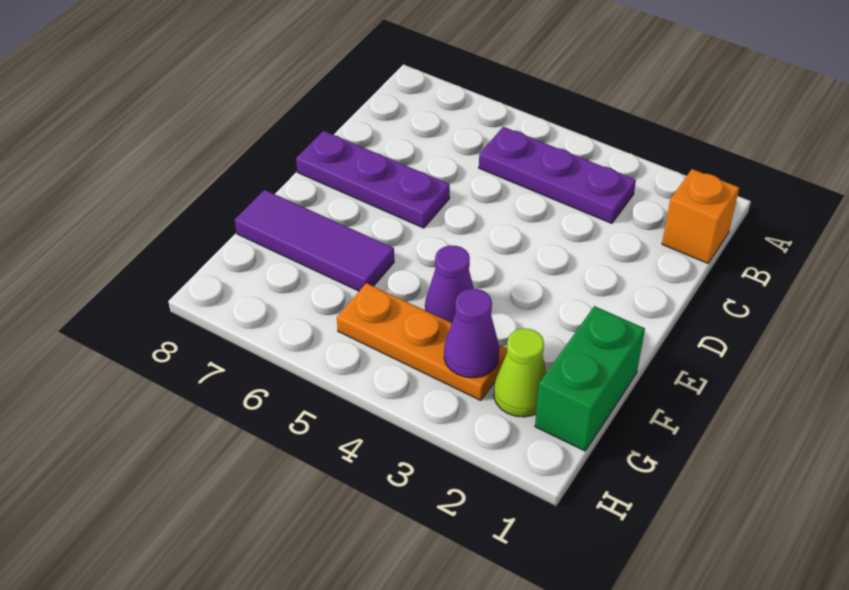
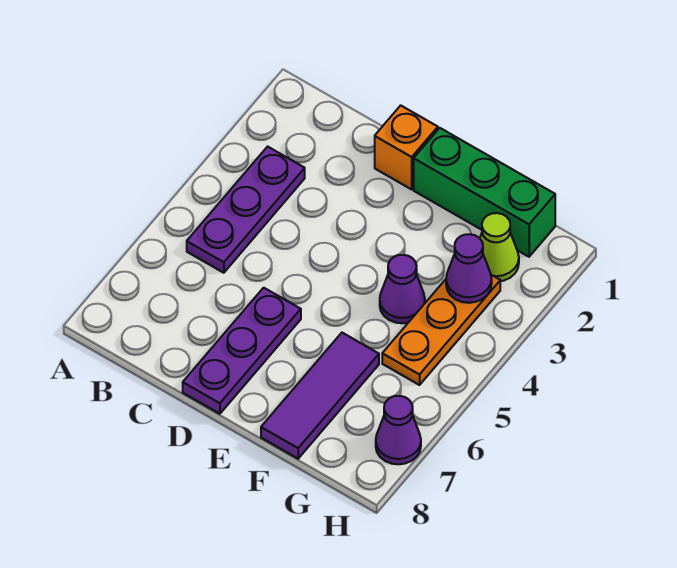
orange 1x1 brick [662,169,739,263] -> orange 1x1 brick moved to [375,105,438,189]
green 1x2 brick [535,306,645,451] -> green 1x3 brick [414,128,555,257]
none -> purple 1x1 cone [376,396,421,464]

